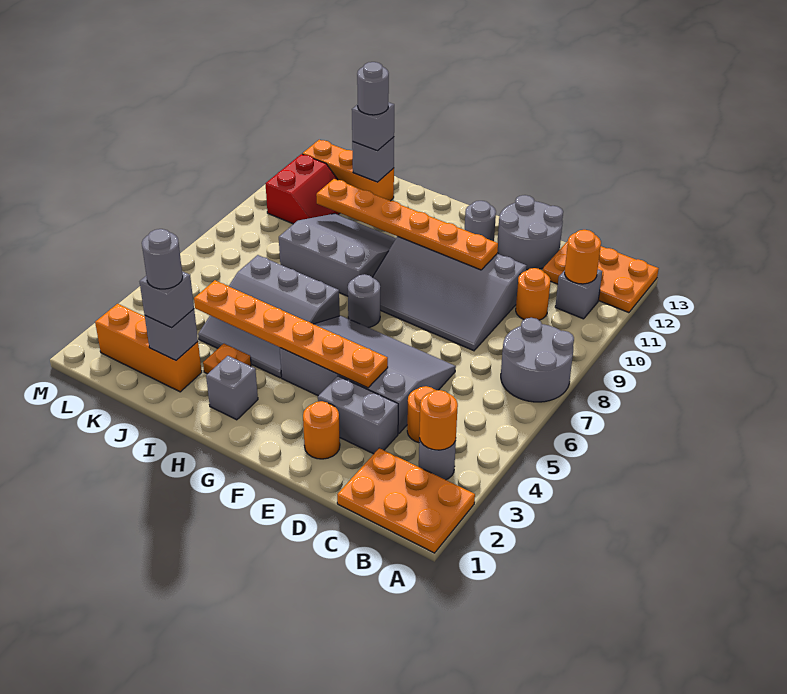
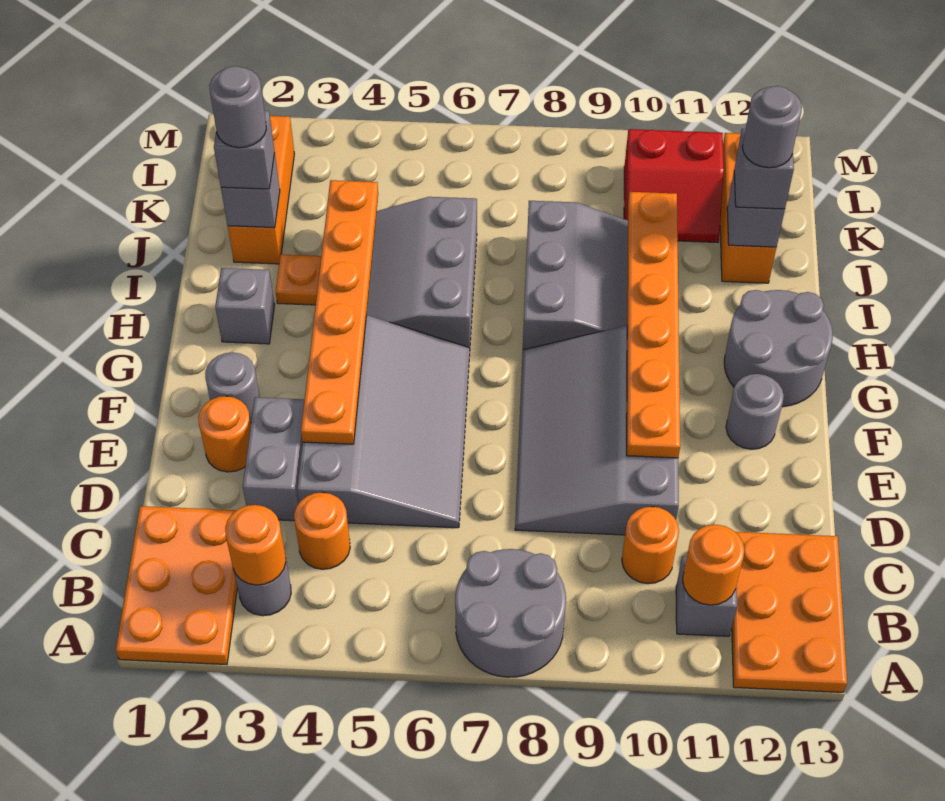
grey 2x2 round brick [498,195,563,270] -> grey 2x2 round brick moved to [724,290,833,407]
grey 1x1 round brick [348,274,380,328] -> grey 1x1 round brick moved to [205,352,260,421]

